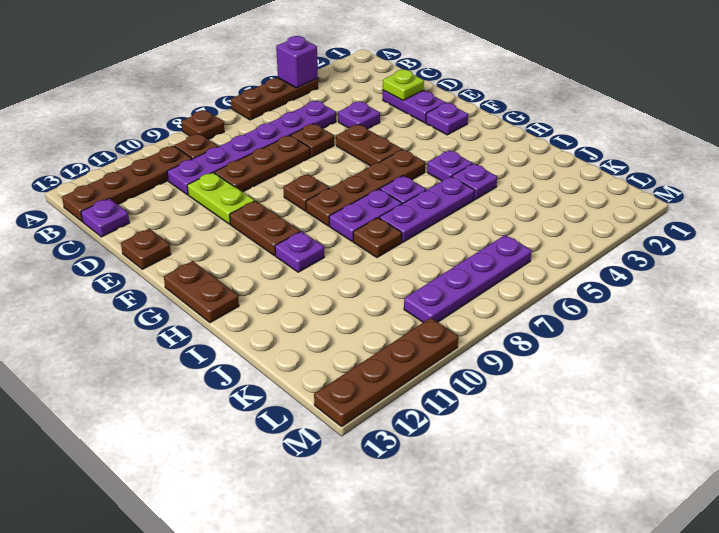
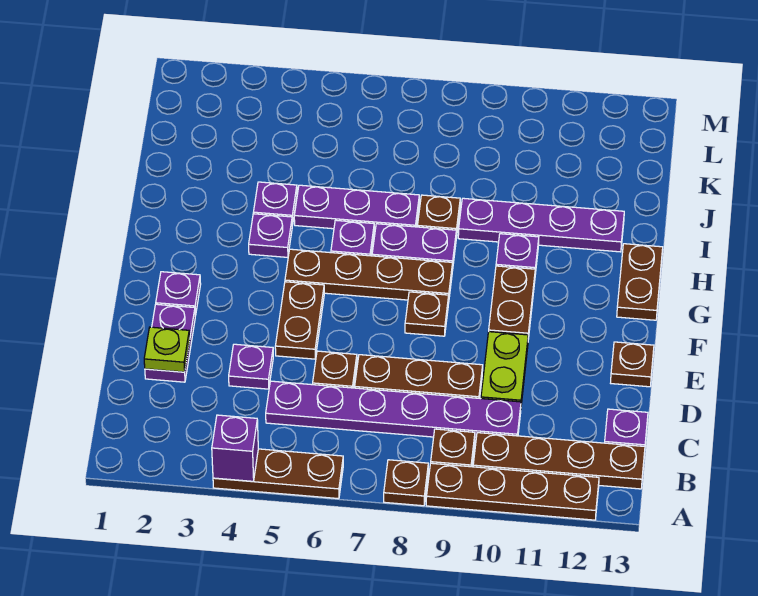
purple 1x4 plate [404,235,532,322] -> purple 1x4 plate moved to [458,198,624,252]
brown 1x4 plate [314,318,458,427] -> brown 1x4 plate moved to [426,463,599,520]

